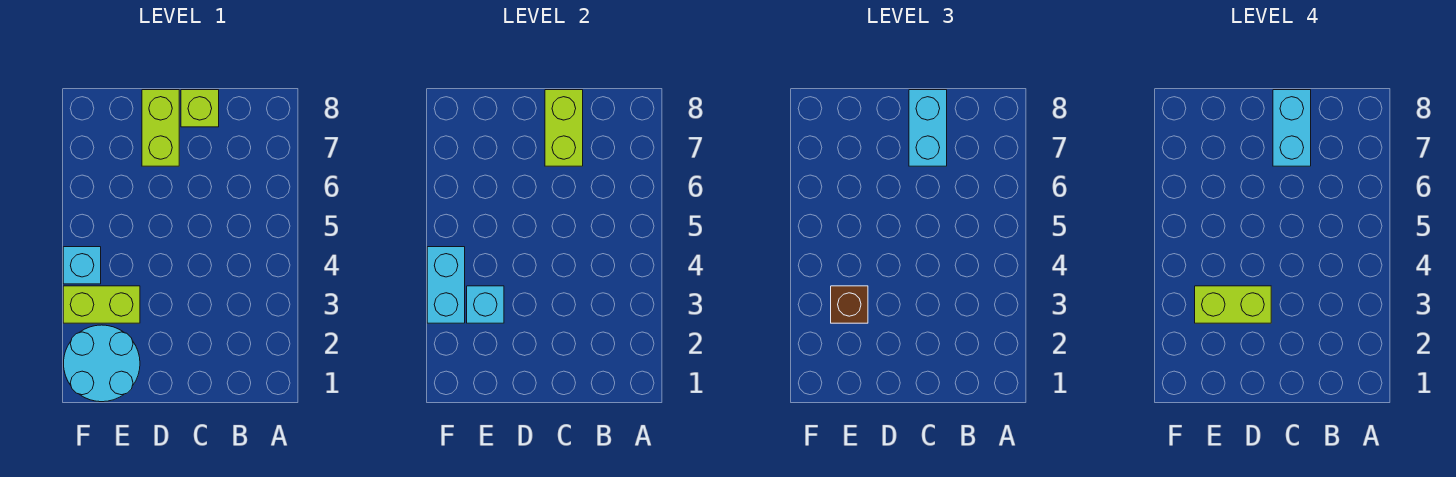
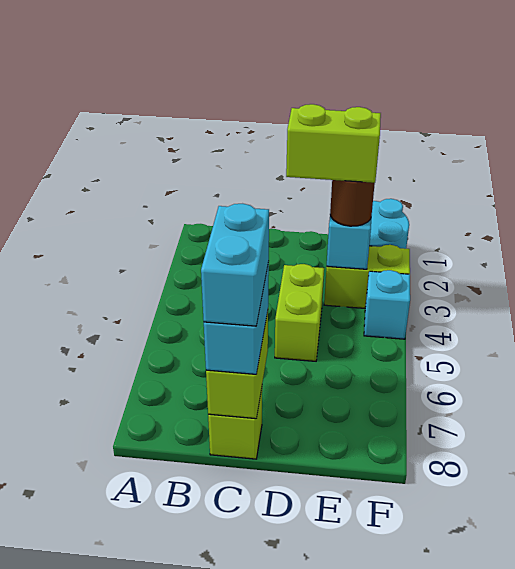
lime 1x2 brick [142,90,179,166] -> lime 1x2 brick moved to [275,264,324,361]
brown 1x1 brick [831,286,868,323] -> brown 1x1 round brick [330,180,375,226]
cyan 1x2 brick [427,247,465,323] -> none

